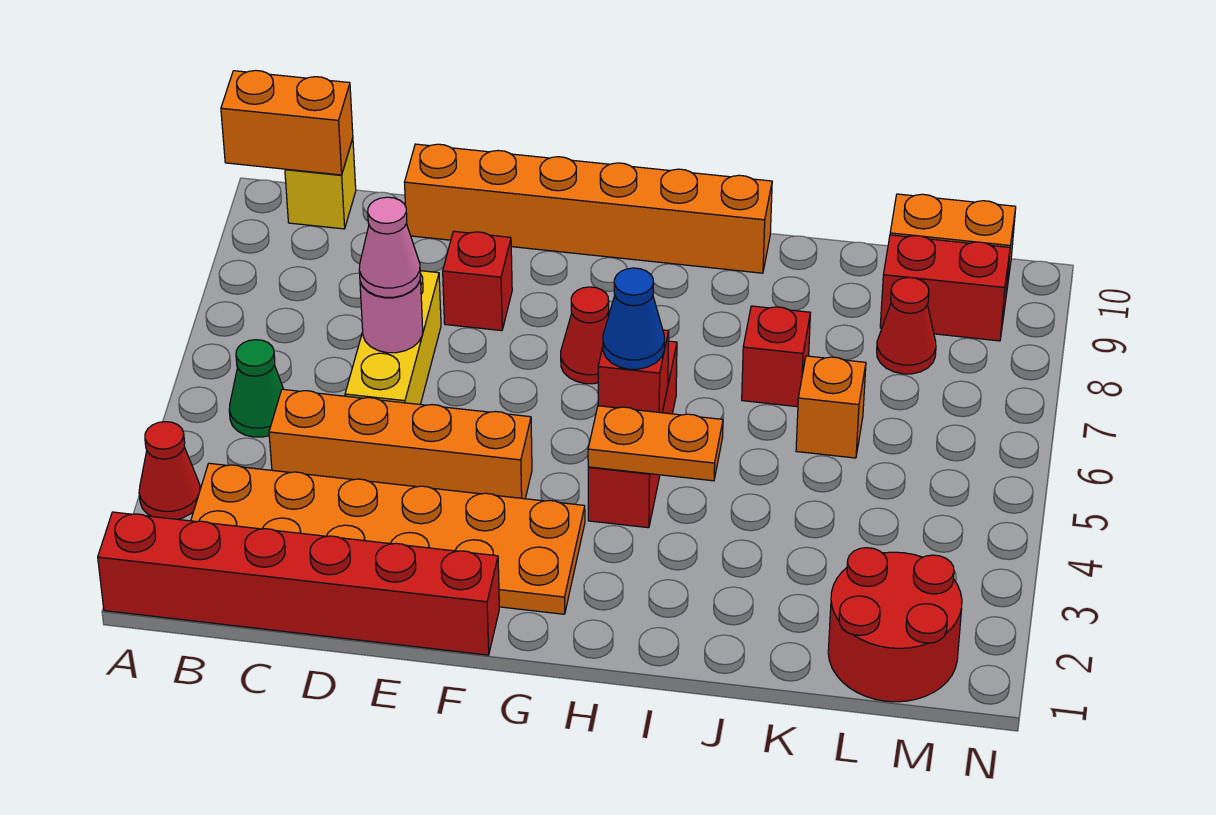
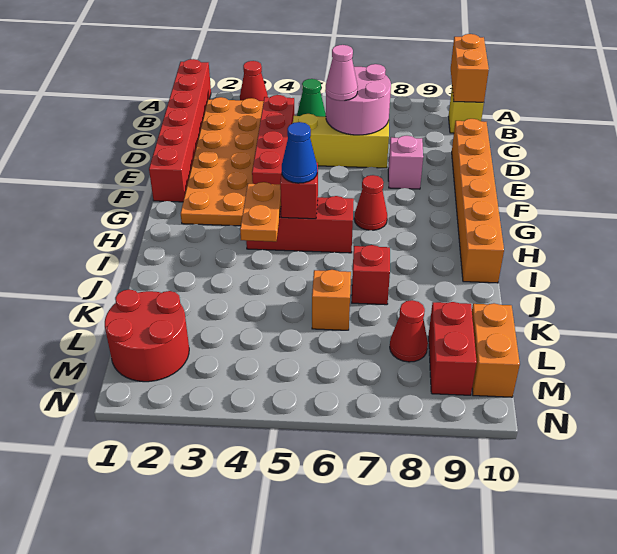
orange 1x4 brick [269,389,532,499] -> red 1x4 brick [252,95,294,185]
pink 1x1 round brick [360,278,423,353] -> pink 2x2 round brick [326,64,391,135]
red 1x1 brick [443,231,512,331] -> pink 1x1 brick [388,136,423,189]

